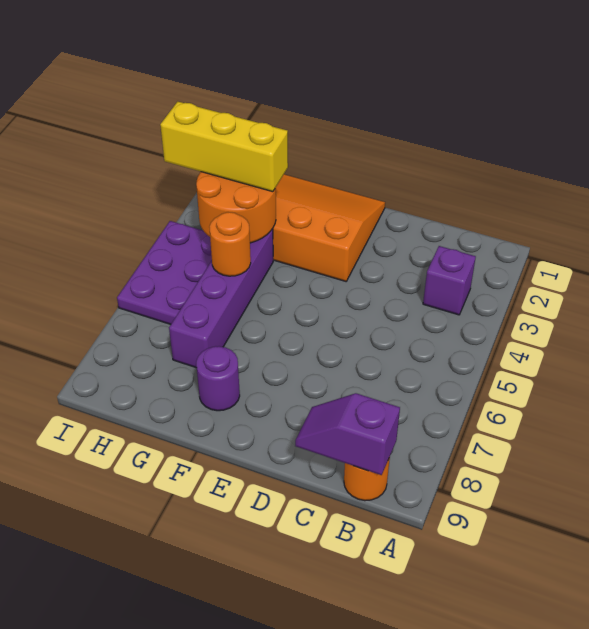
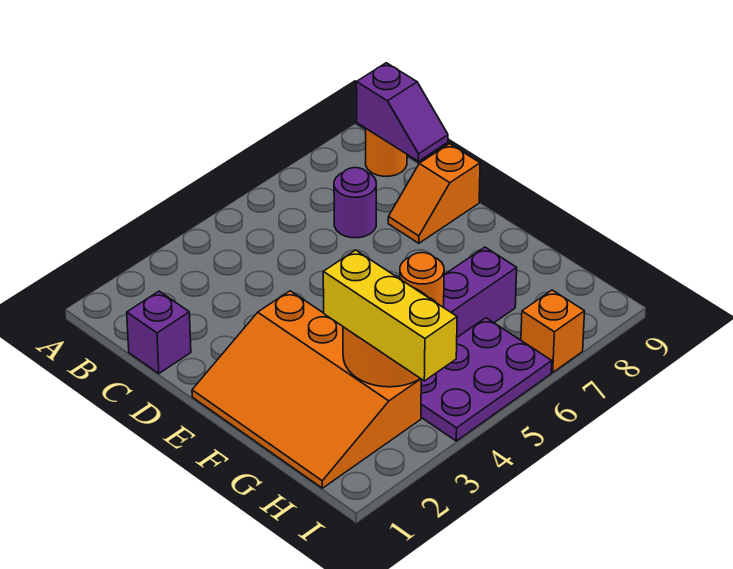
purple 1x1 brick [423,246,476,315] -> purple 1x1 brick moved to [127,291,191,374]
none -> orange 1x2 slope [388,144,480,243]
purple 1x1 round brick [196,346,240,411] -> purple 1x1 round brick moved to [334,168,376,238]
none -> orange 1x1 brick [521,290,585,372]

